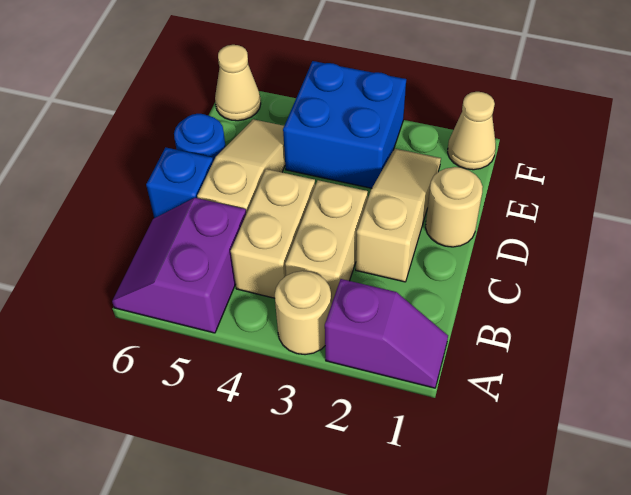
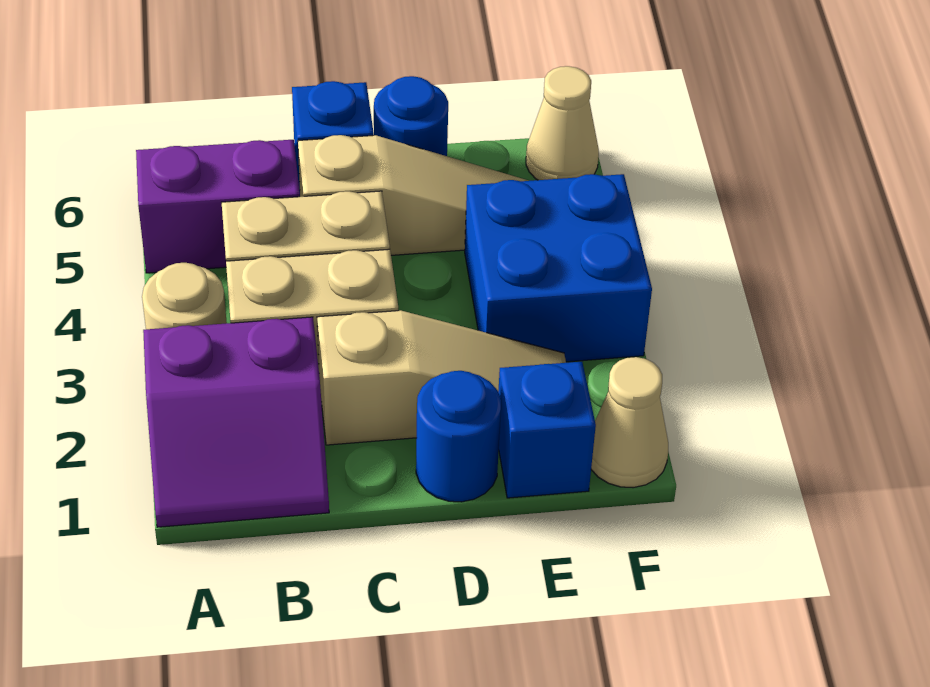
purple 1x2 slope [325,279,448,388] -> purple 2x2 slope [143,317,329,527]
tan 1x1 round brick [426,167,483,247] -> blue 1x1 round brick [416,371,501,502]
none -> blue 1x1 brick [498,362,596,498]

